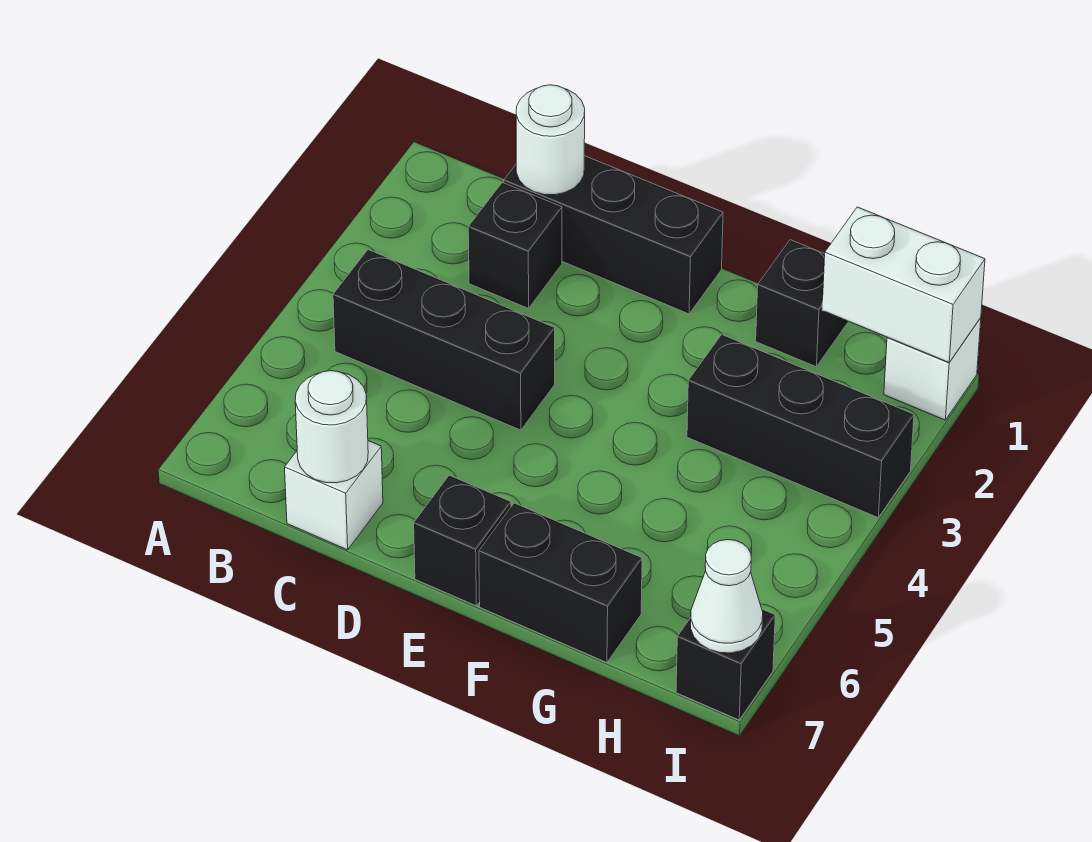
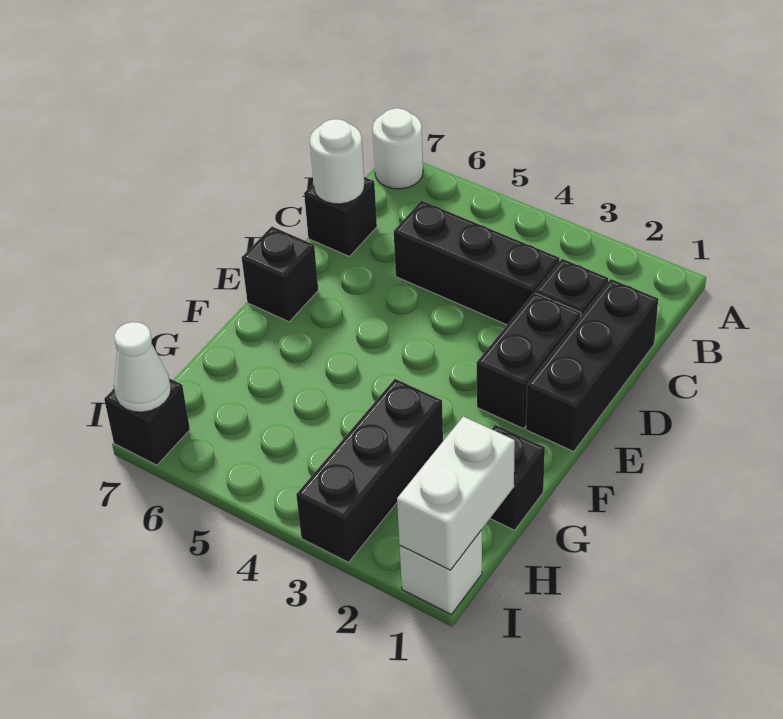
black 1x3 brick [333,250,555,430] -> black 1x3 brick turned to [394,201,560,325]
white 1x1 round brick [516,85,585,195] -> white 1x1 round brick moved to [373,108,423,189]
white 1x1 brick [285,441,383,550] -> black 1x1 brick [304,177,377,256]
black 1x2 brick [479,503,642,662] -> black 1x2 brick moved to [477,293,581,429]

